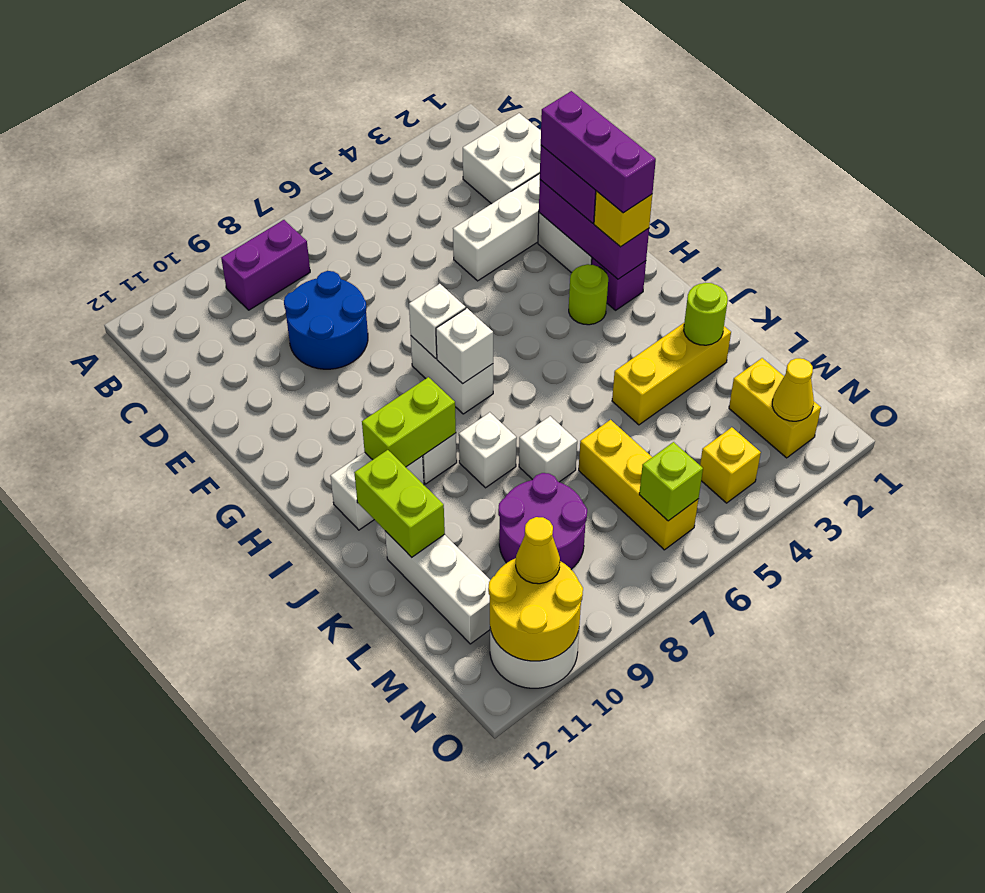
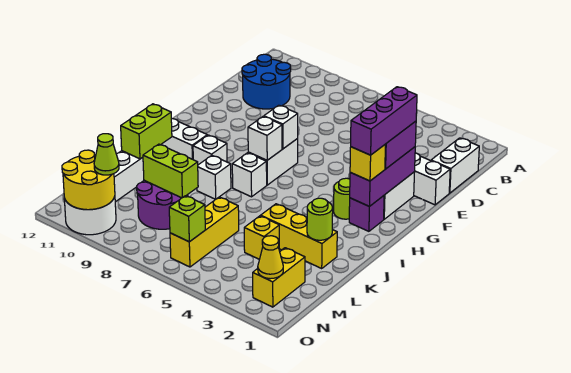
purple 1x2 brick [221,220,310,310] -> none
white 2x2 brick [463,113,541,204] -> white 1x2 brick [431,138,479,193]
blue 2x2 round brick [284,271,368,369] -> blue 2x2 round brick moved to [242,54,291,109]
lime 1x2 brick [362,377,456,467] -> lime 1x2 brick moved to [143,144,198,198]
white 1x1 brick [519,416,577,482] -> white 1x1 brick moved to [232,153,267,197]
yellow 1x1 brick [700,427,761,503] -> yellow 1x1 brick moved to [244,216,279,259]
yellow 1x1 cone [516,517,560,584] -> lime 1x1 cone [94,134,119,175]

